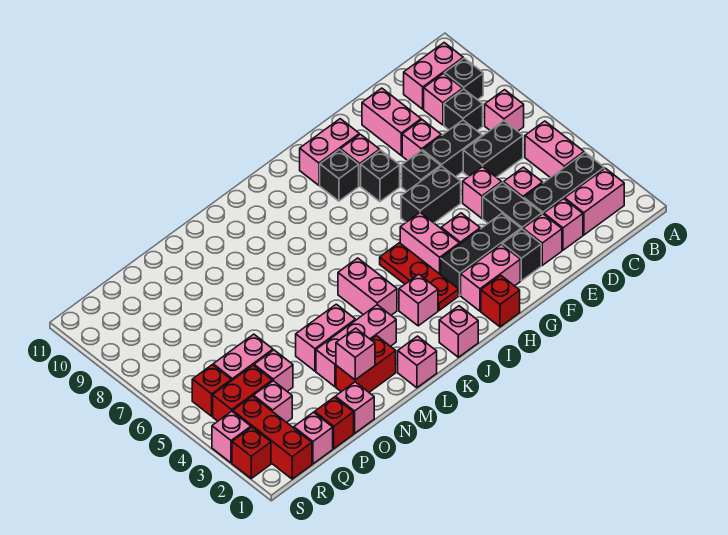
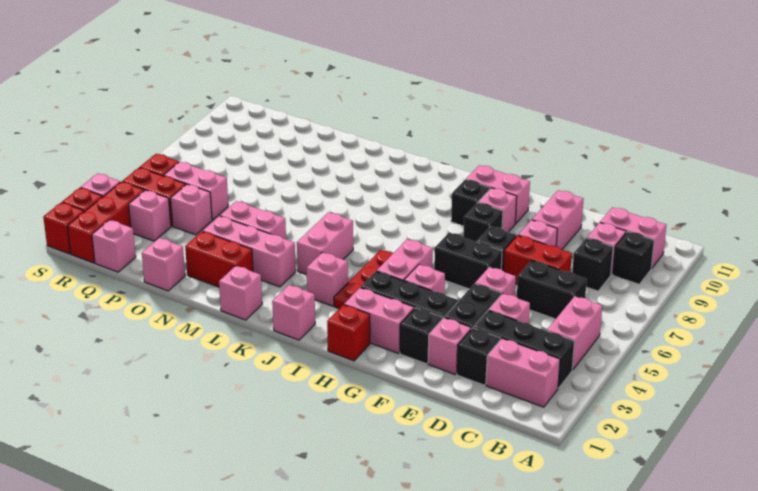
pink 1x1 brick [485,90,524,131] -> none
pink 1x1 brick [544,199,583,250] -> black 1x1 brick [457,328,500,385]
black 1x2 brick [422,120,482,177] -> red 1x2 brick [503,235,572,284]
pink 1x1 brick [336,328,375,380] -> none
red 1x1 brick [315,397,354,449] -> red 1x1 brick moved to [43,202,84,254]

